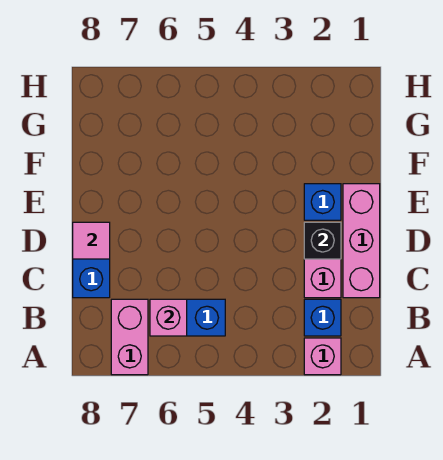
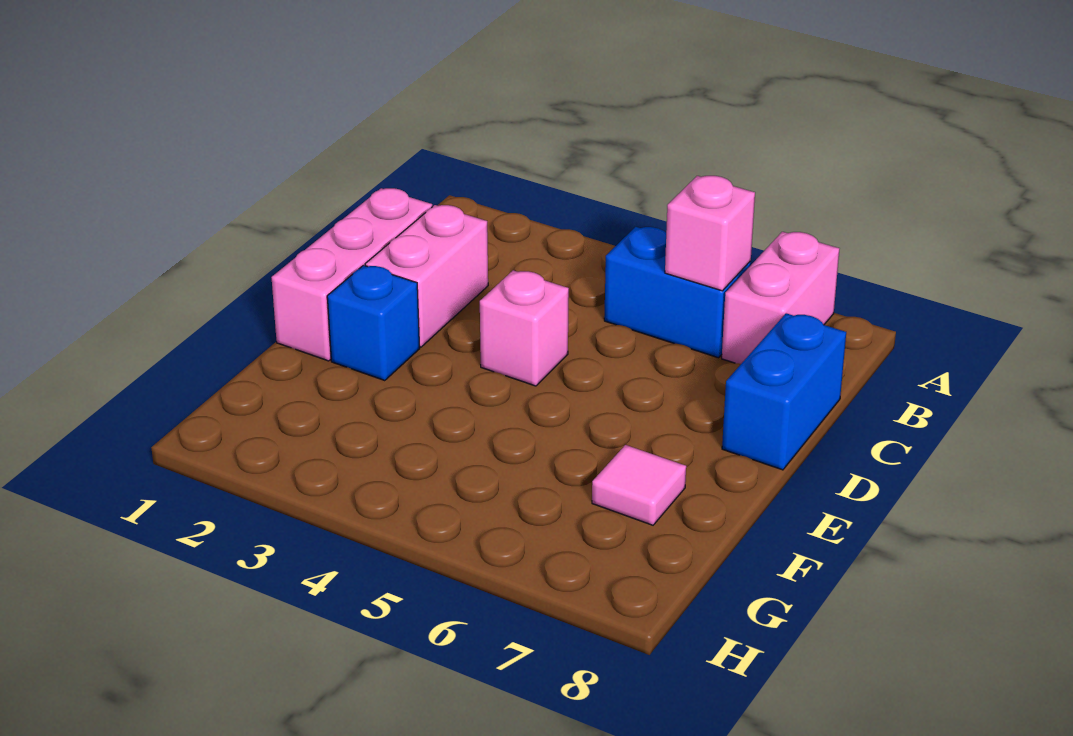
pink 1x1 brick [304,338,341,375] -> pink 1x1 brick moved to [480,270,569,386]
blue 1x1 brick [304,299,341,336] -> none
black 1x1 brick [304,222,341,259] -> none
pink 1x1 tile [73,222,110,259] -> pink 1x1 tile moved to [592,445,686,525]

